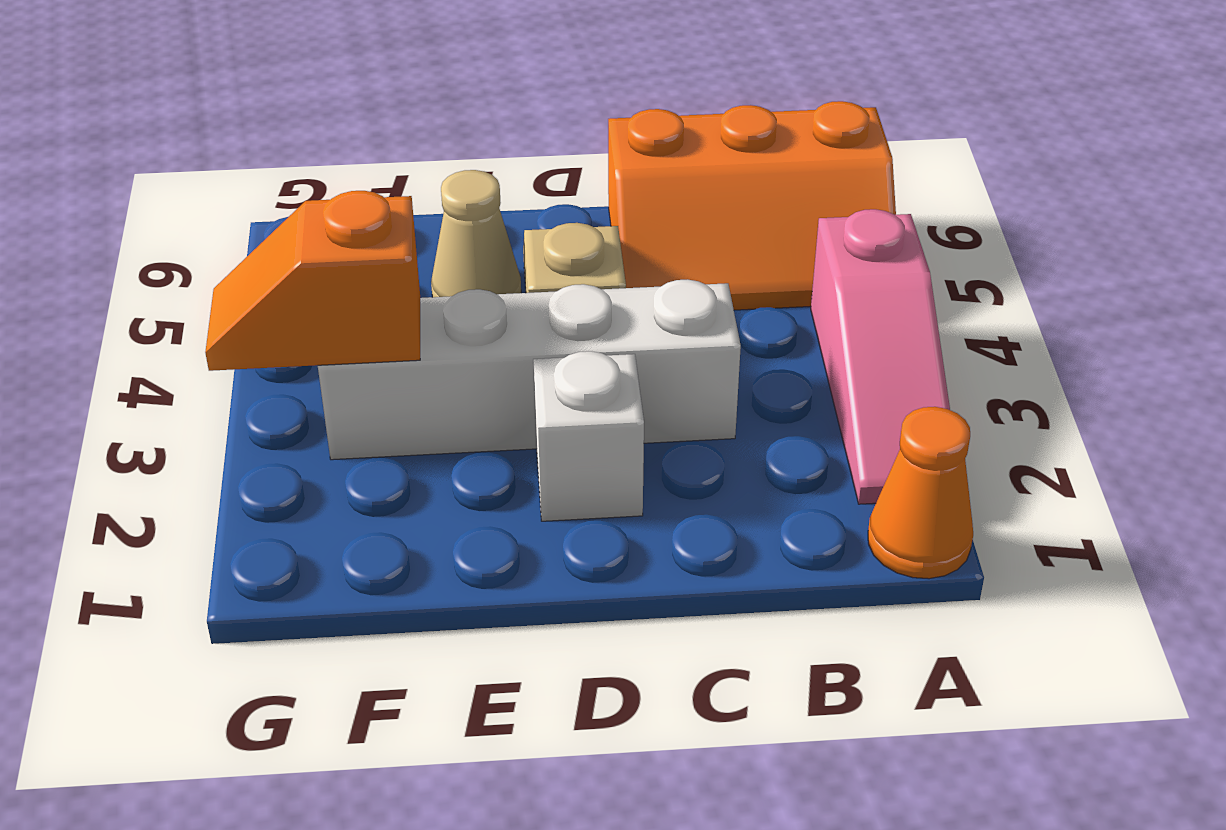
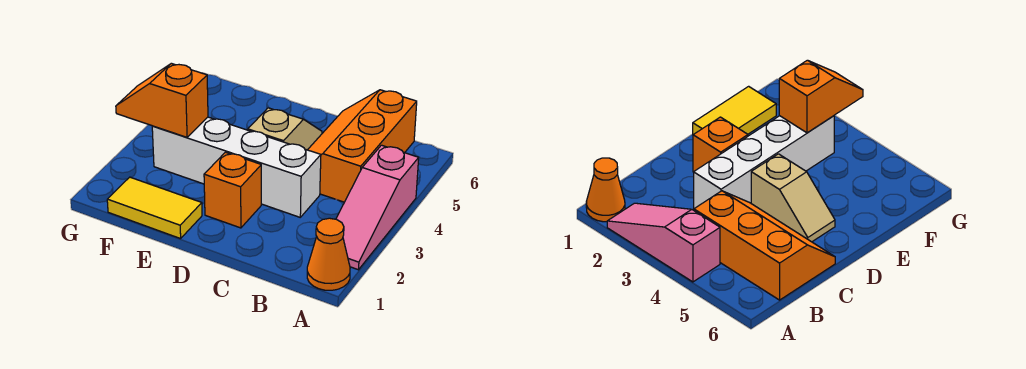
orange 2x3 slope [608,101,896,310] -> orange 2x3 slope turned to [308,90,417,202]
white 1x1 brick [533,351,644,521] -> orange 1x1 brick [204,152,261,228]
none -> yellow 1x2 tile [107,177,202,239]
tan 1x1 cone [431,170,521,297] -> none

